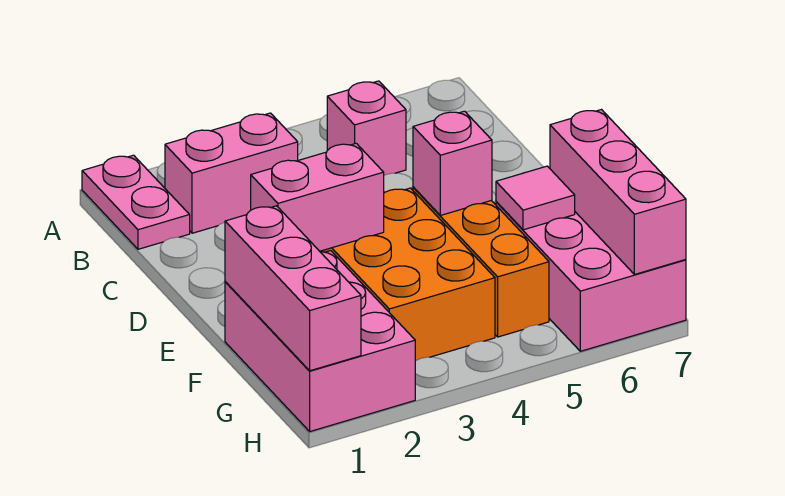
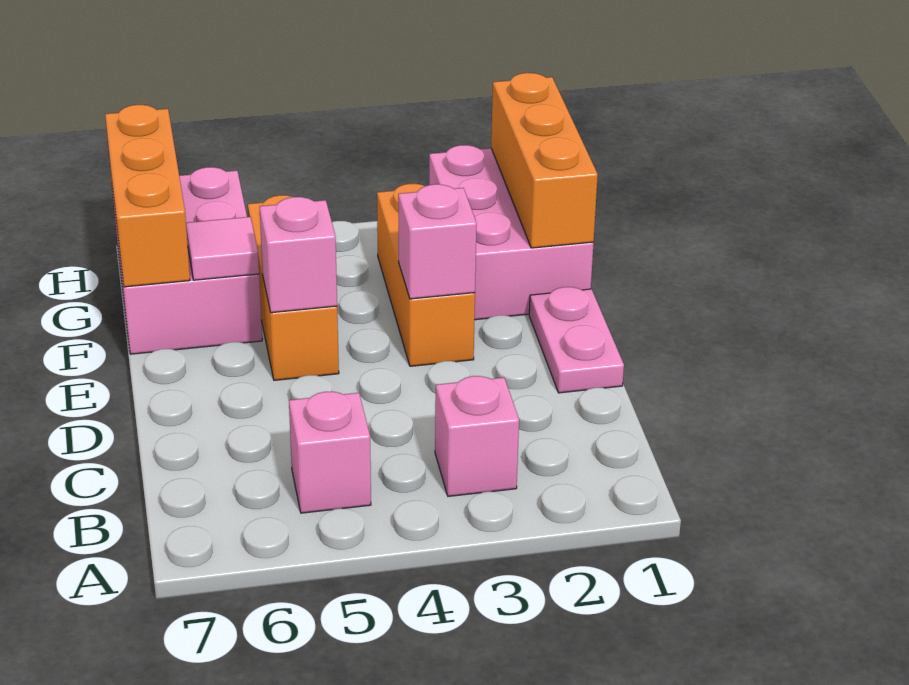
pink 1x2 plate [82,155,190,249] -> pink 1x2 plate moved to [529,287,624,393]
pink 1x2 brick [165,113,298,233] -> pink 1x1 brick [435,376,519,496]
pink 1x2 brick [251,143,384,251] -> pink 1x1 brick [398,184,477,299]
orange 2x3 brick [320,188,495,361] -> orange 1x3 brick [377,184,475,366]
pink 1x3 brick [225,206,361,371] -> orange 1x3 brick [491,73,598,248]
pink 1x3 brick [550,110,686,275] -> orange 1x3 brick [105,105,190,287]

